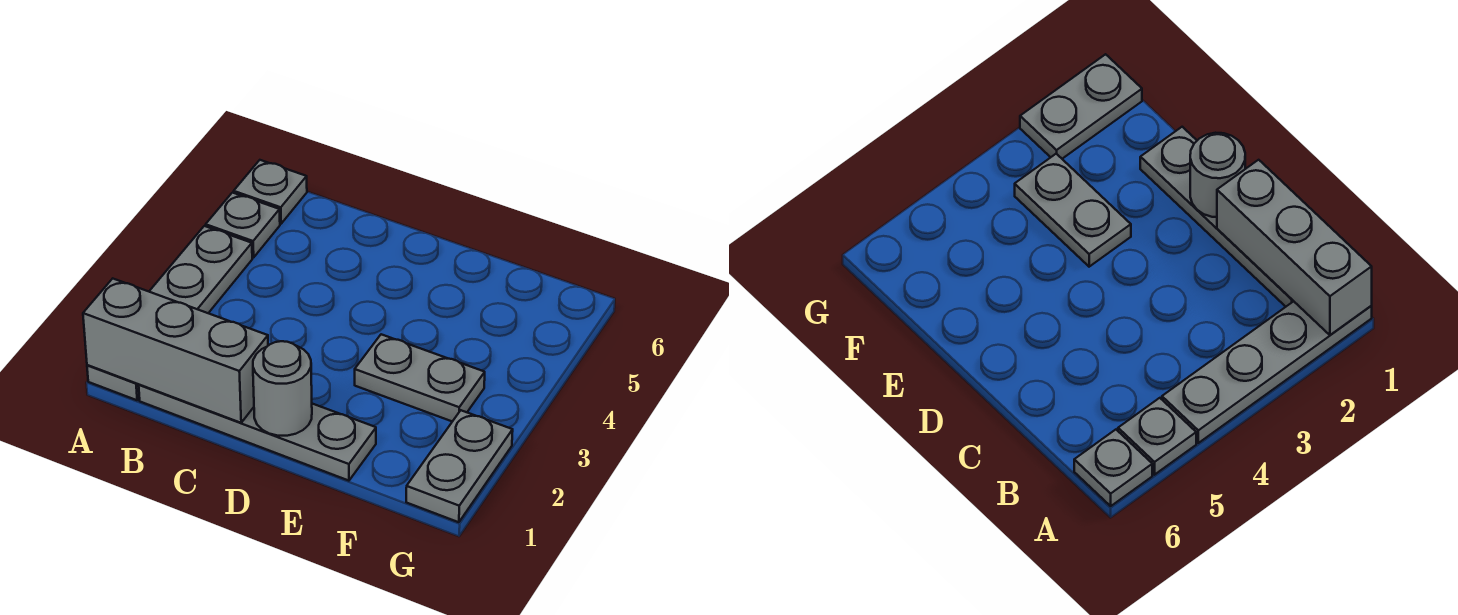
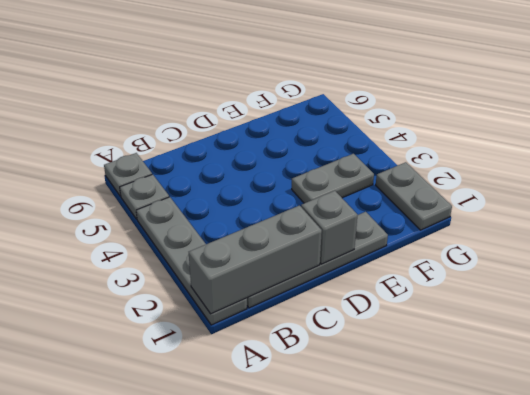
grey 1x1 round brick [253,341,312,436] -> grey 1x1 brick [301,191,358,264]

